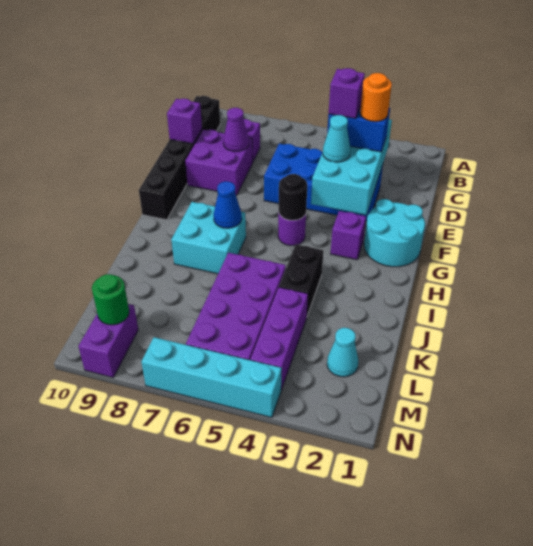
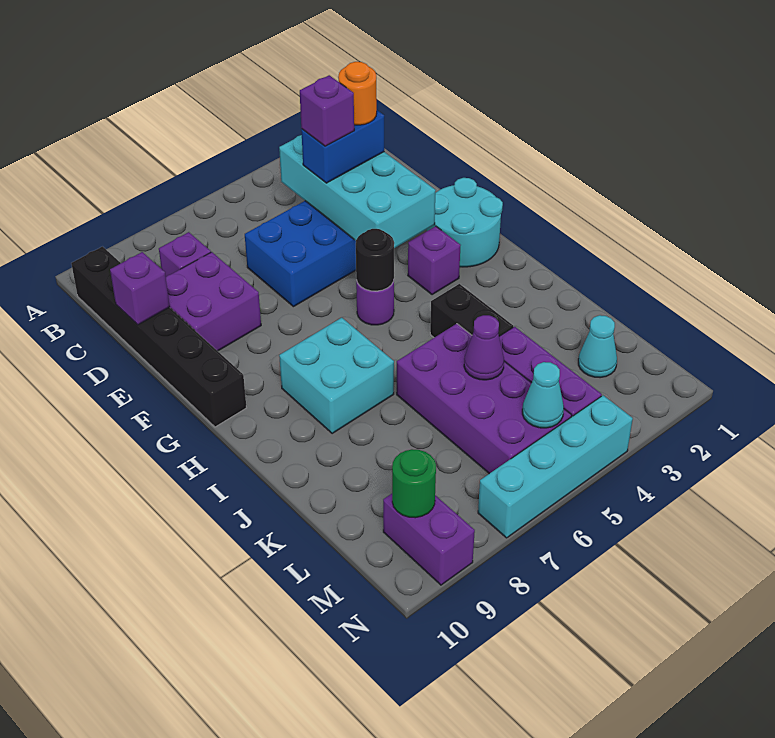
purple 1x1 cone [223,108,249,151] -> purple 1x1 cone moved to [464,315,504,380]
cyan 1x1 cone [323,115,351,162] -> cyan 1x1 cone moved to [522,362,564,428]
blue 1x1 cone [213,181,242,228] -> none

